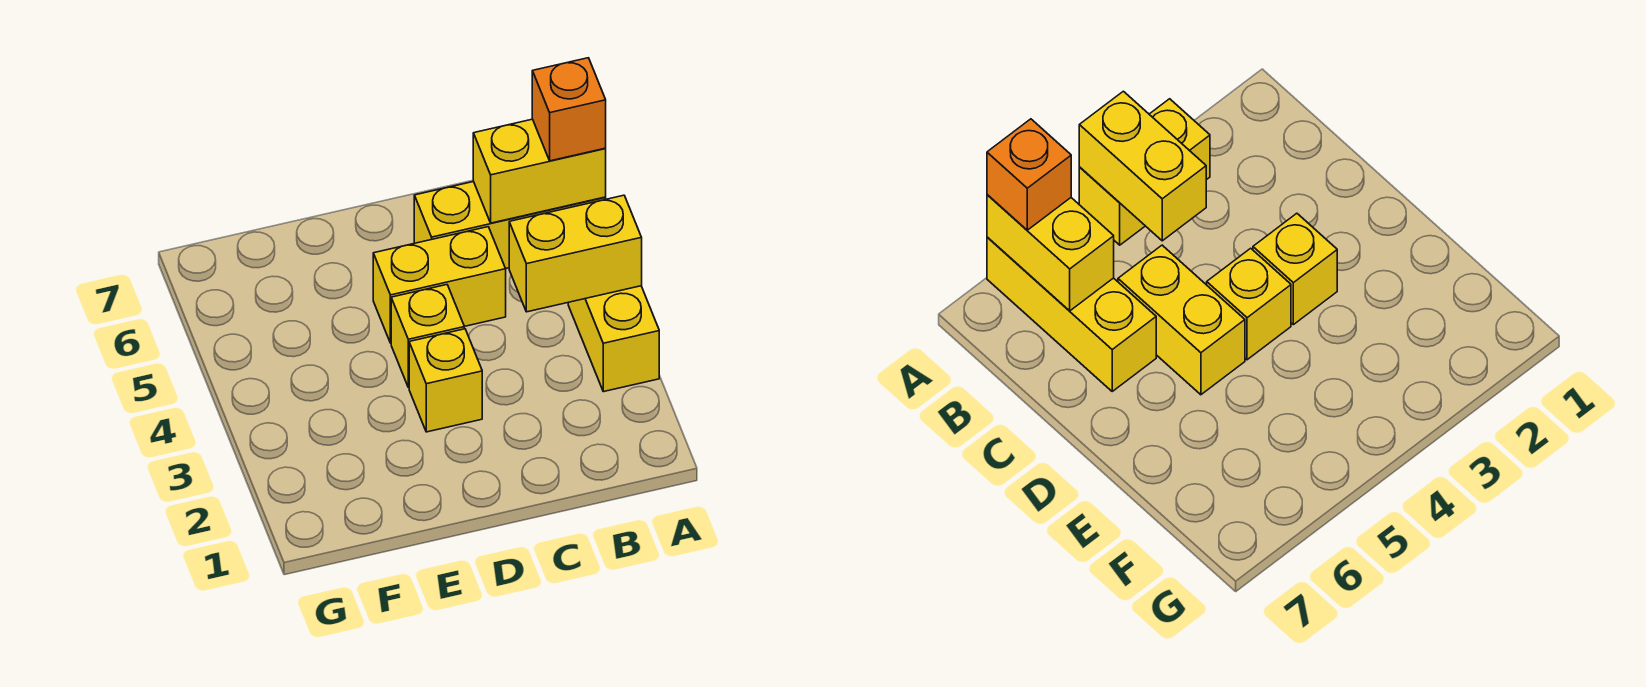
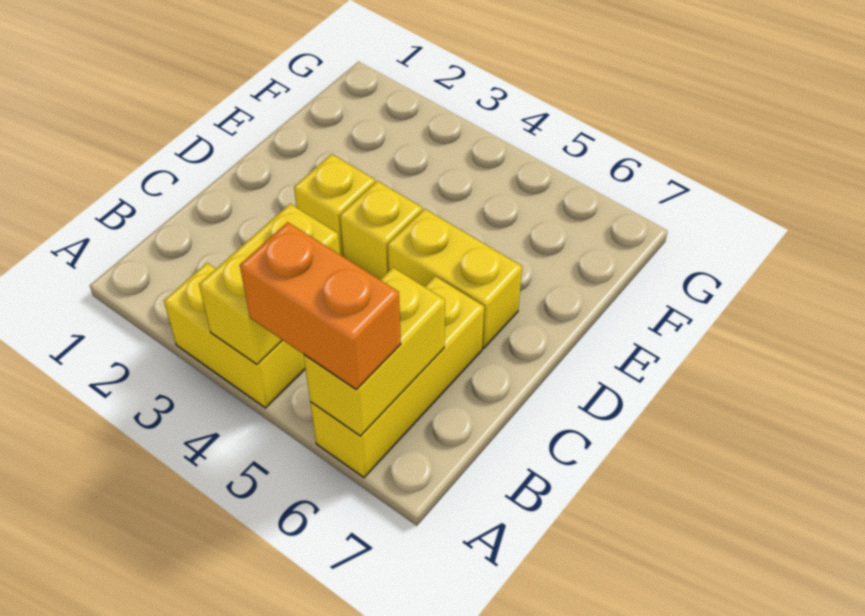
orange 1x1 brick [532,58,606,161] -> orange 1x2 brick [240,222,401,389]
yellow 1x2 brick [373,227,506,343] -> yellow 1x2 brick turned to [388,209,522,348]

